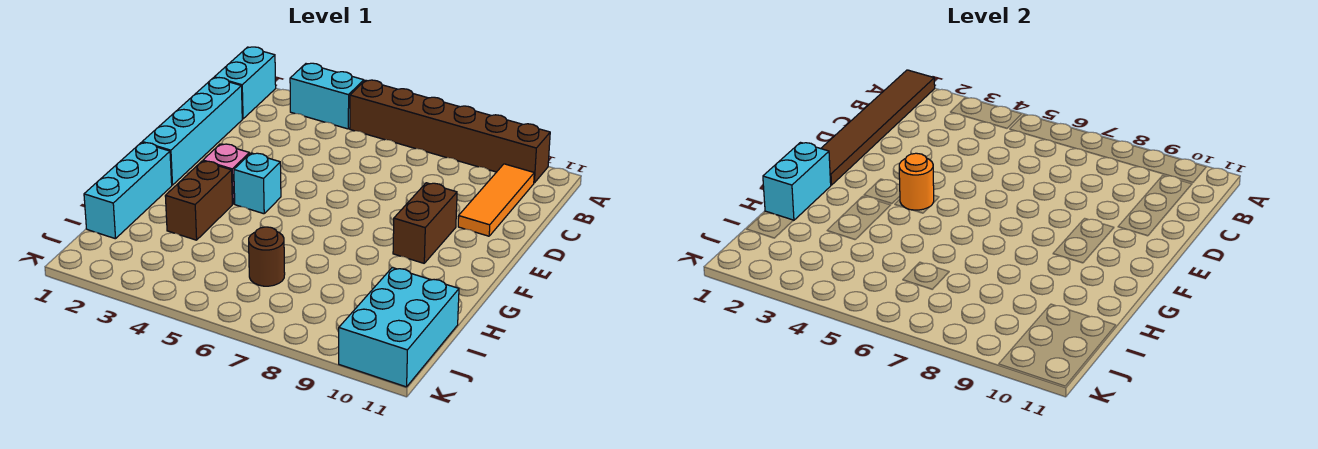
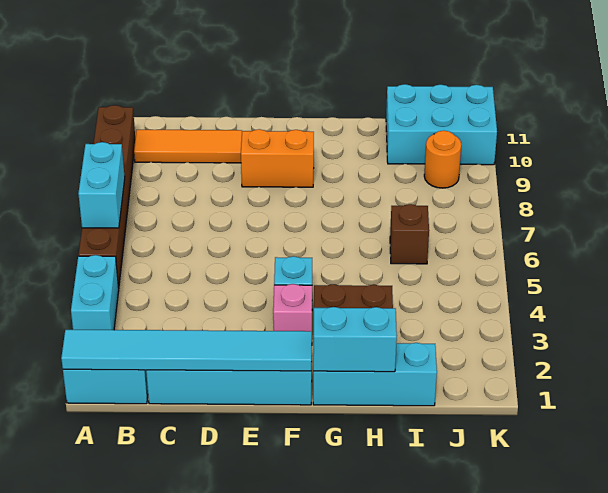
brown 1x6 tile [821,70,935,185] -> cyan 1x6 tile [61,330,312,371]
none -> cyan 1x2 brick [78,142,125,228]
brown 1x2 brick [393,183,457,263] -> orange 1x2 brick [241,129,314,187]
orange 1x1 round brick [899,153,934,210] -> orange 1x1 round brick moved to [424,131,461,188]
brown 1x1 round brick [249,227,285,286] -> brown 1x1 brick [390,204,429,264]

